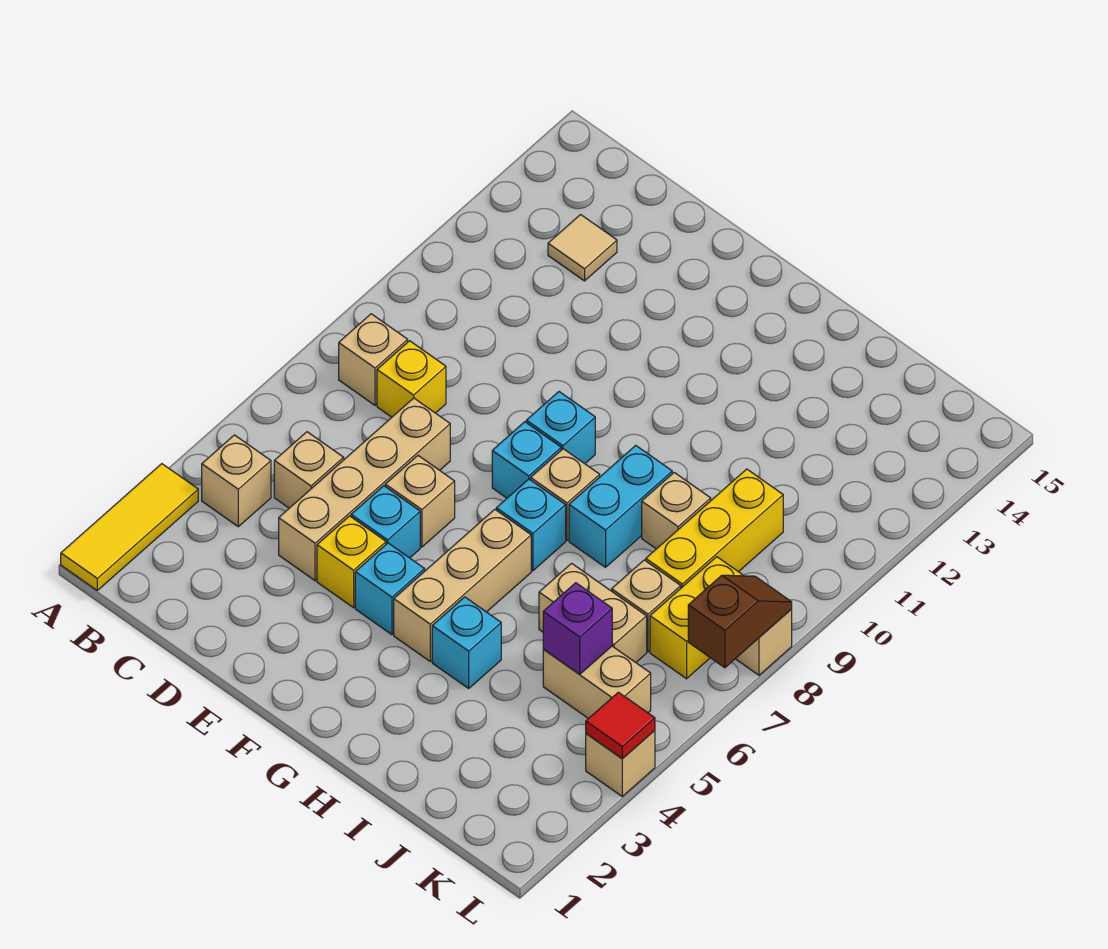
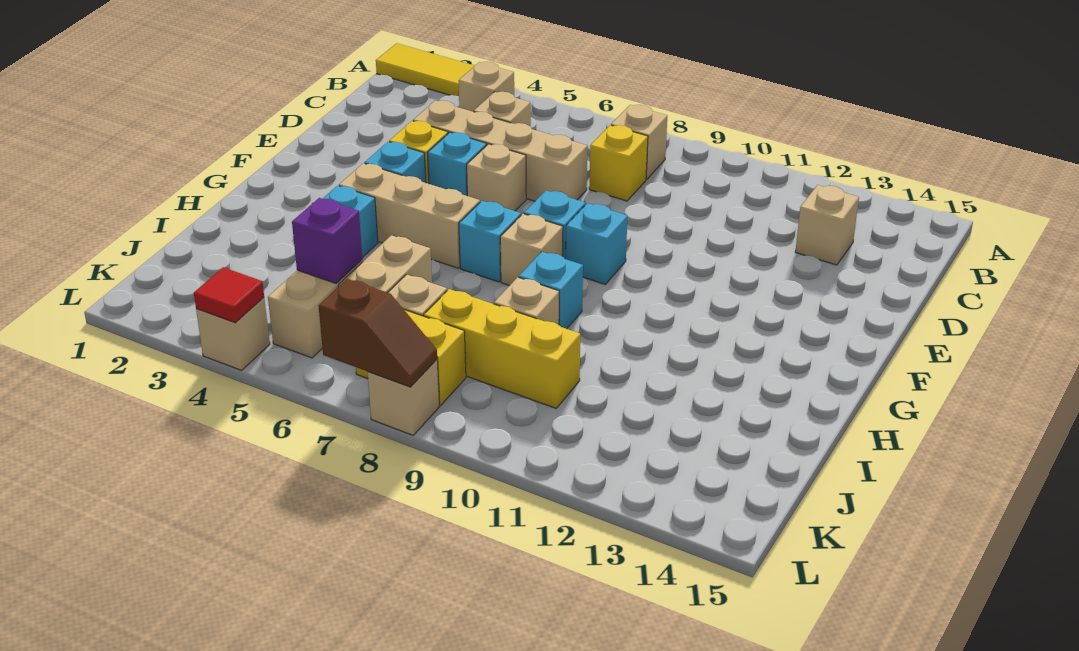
tan 1x1 tile [548,215,617,281] -> tan 1x1 brick [795,185,859,265]
cyan 1x2 brick [569,445,672,567] -> cyan 1x1 brick [519,252,583,329]

